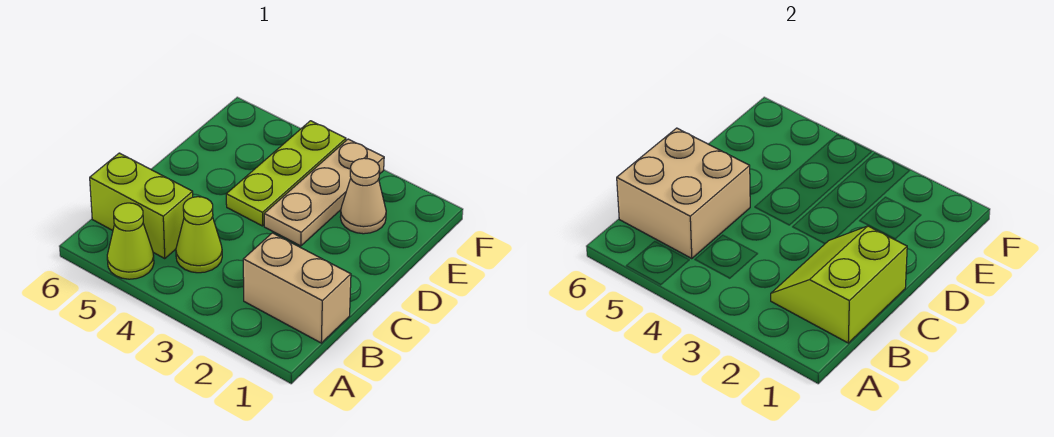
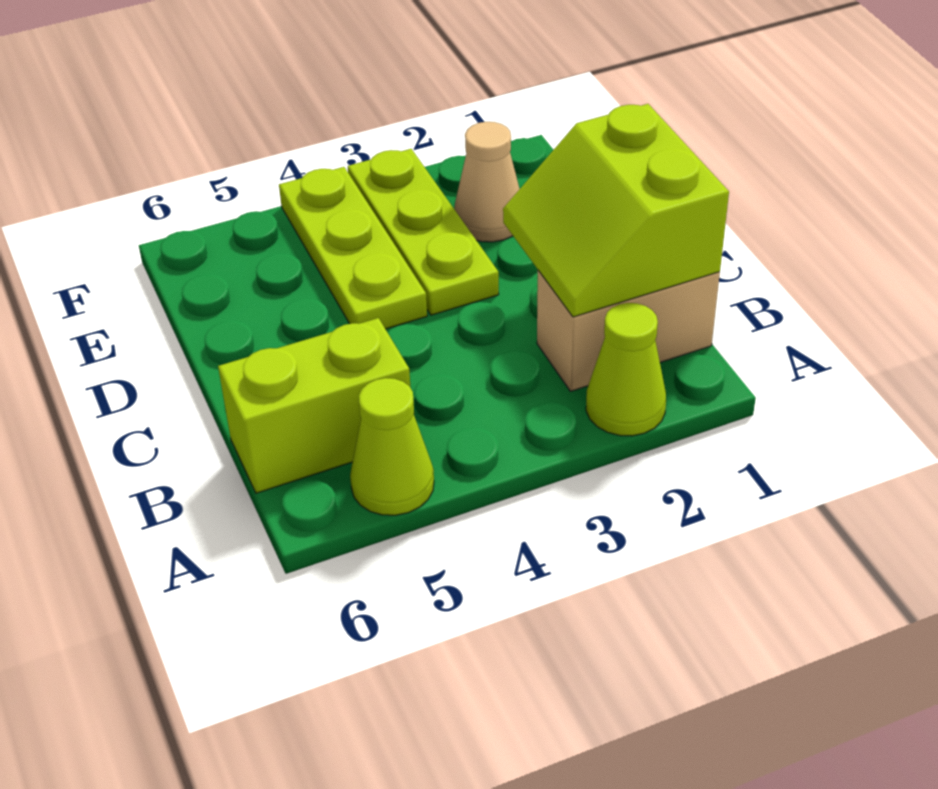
lime 1x1 cone [176,197,222,273] -> lime 1x1 cone moved to [586,303,666,436]
tan 2x2 brick [617,128,750,259] -> none
tan 1x3 plate [264,139,384,246] -> lime 1x3 plate [348,149,499,315]

